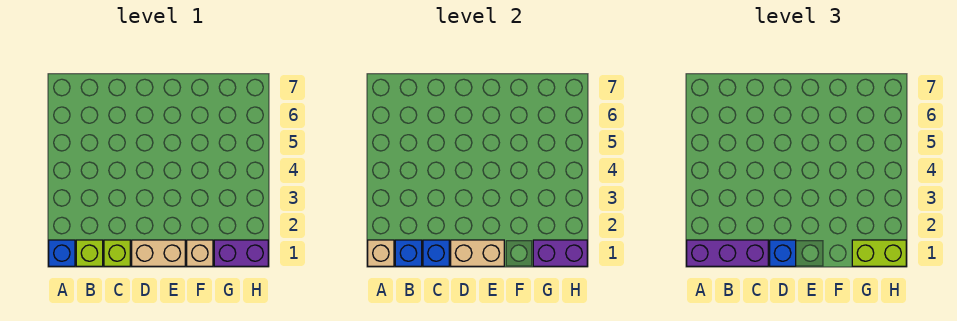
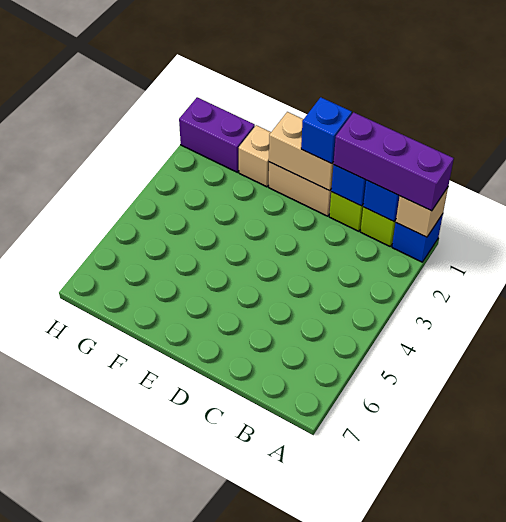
purple 1x2 brick [533,240,587,266] -> none
lime 1x2 brick [852,240,906,266] -> none

